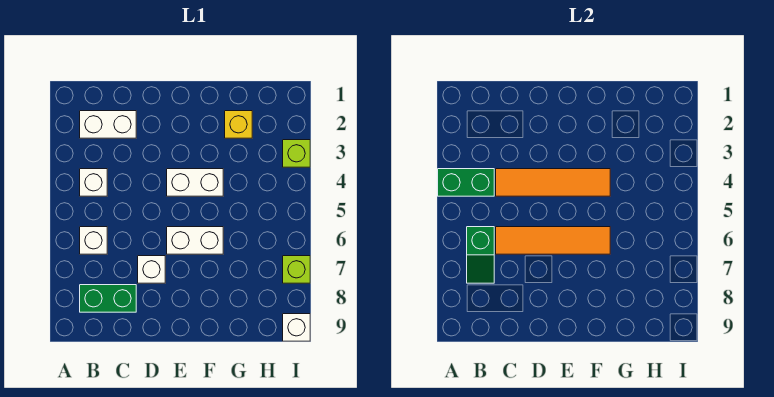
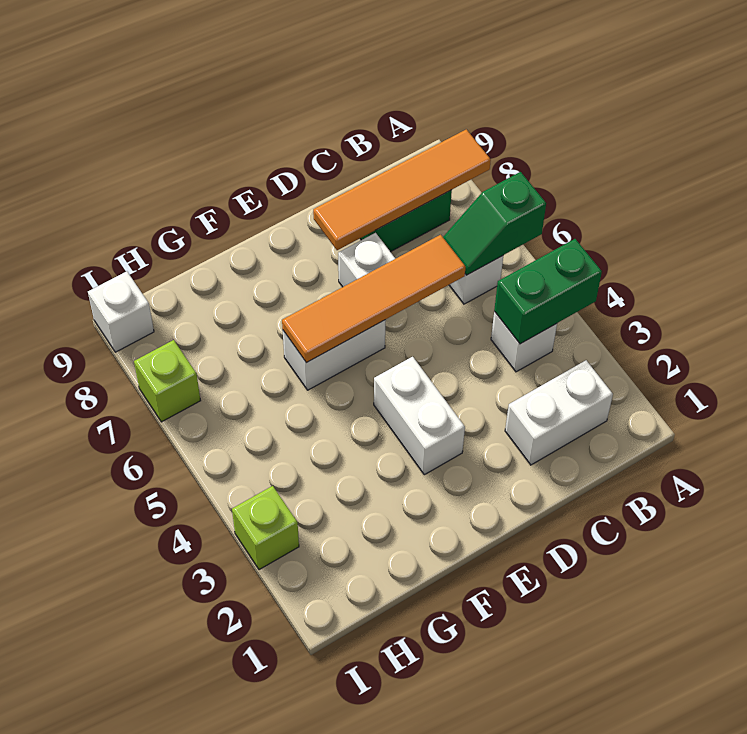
green 1x2 slope [467,227,494,283] -> green 1x2 slope turned to [443,172,546,275]
orange 1x4 tile [496,169,610,196] -> orange 1x4 tile moved to [313,129,491,250]
white 1x2 brick [167,169,223,196] -> white 1x2 brick turned to [374,357,465,475]
yellow 1x1 brick [225,111,252,138] -> none

